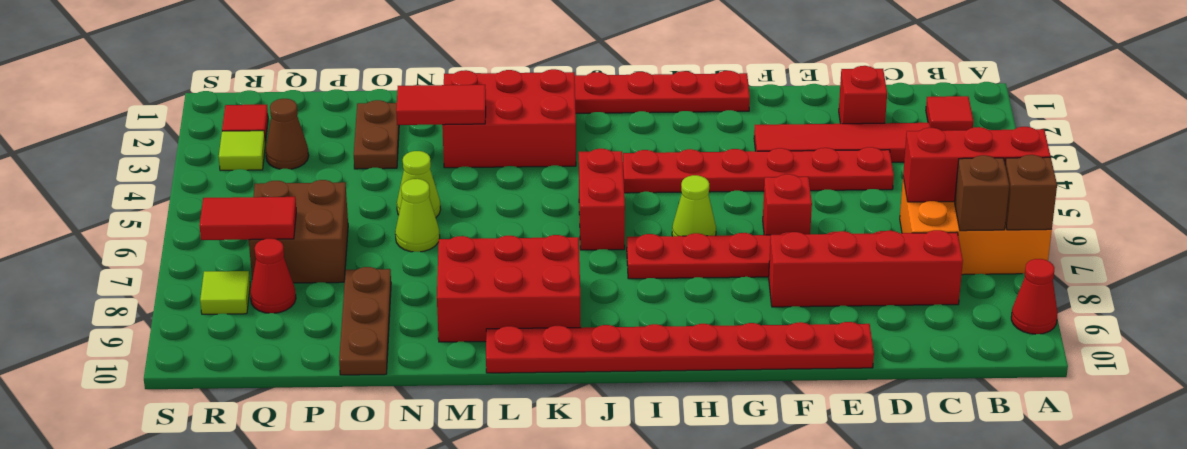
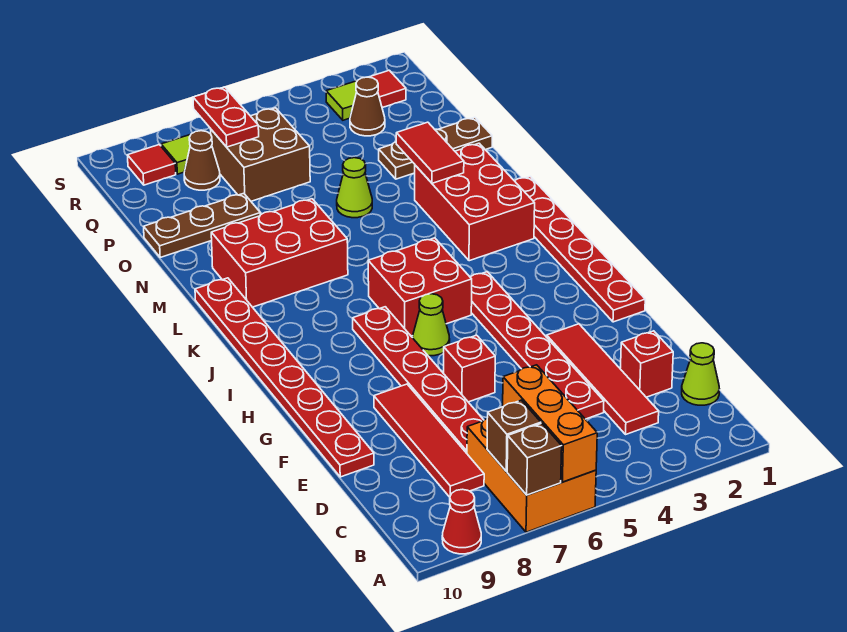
red 1x3 brick [903,127,1050,202] -> orange 1x3 brick [503,365,597,482]
red 1x1 tile [926,96,973,131] -> red 1x1 tile moved to [127,145,176,185]
red 1x4 brick [769,230,963,307] -> red 1x4 tile [374,384,484,497]
red 1x2 brick [579,149,625,250] -> red 2x2 brick [368,238,472,336]
red 2x3 brick [437,235,581,342] -> red 2x3 brick turned to [211,199,348,307]
lime 1x1 cone [395,179,440,252] -> lime 1x1 cone moved to [682,343,719,405]
brown 1x2 plate [354,100,399,169] -> brown 1x3 plate [379,117,492,179]
red 1x2 tile [200,197,296,240] -> red 1x2 plate [193,87,259,147]
red 1x1 cone [250,239,296,313] -> brown 1x1 cone [184,131,220,190]

